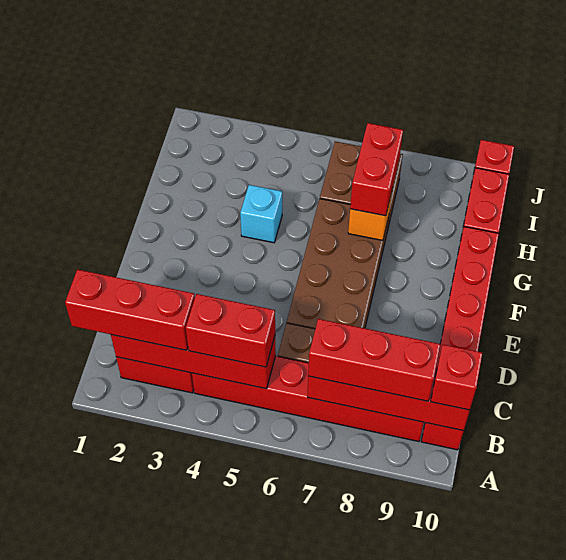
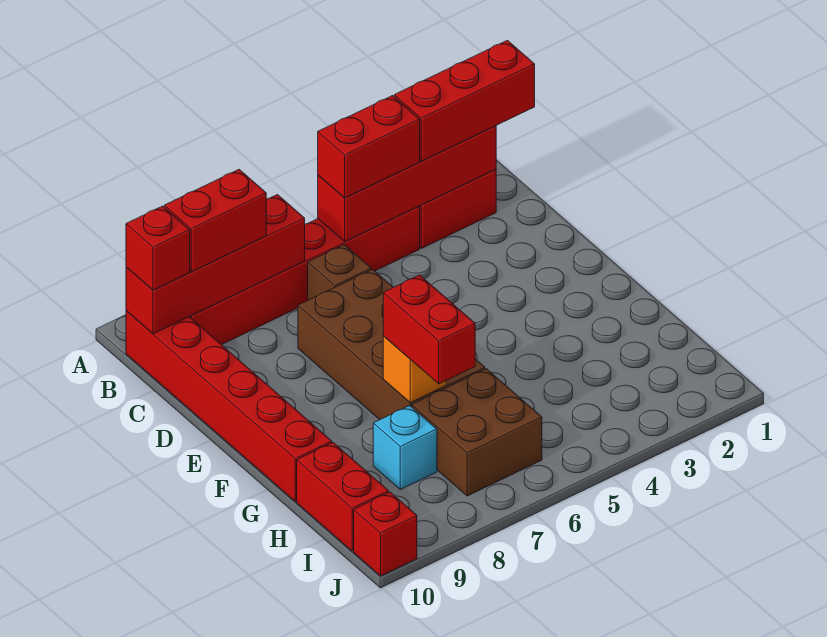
red 1x3 brick [308,319,440,401] -> red 1x2 brick [164,169,266,272]
cyan 1x1 brick [240,185,282,243] -> cyan 1x1 brick moved to [373,406,437,490]

